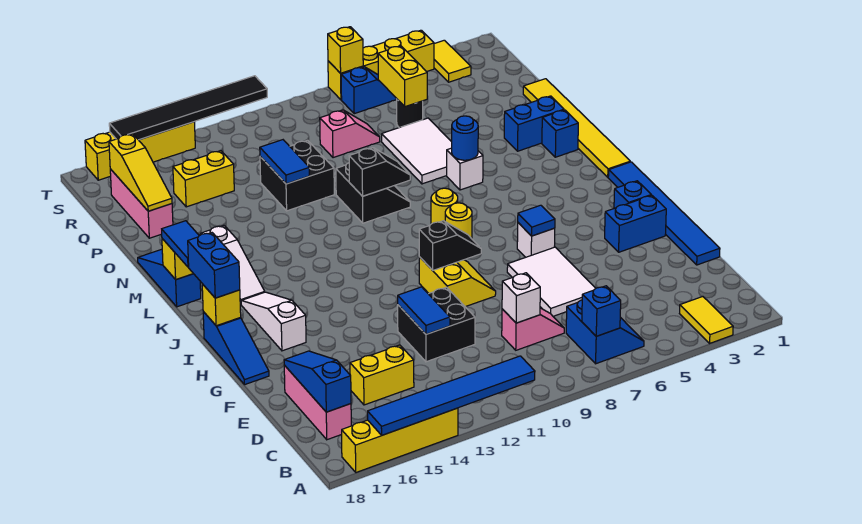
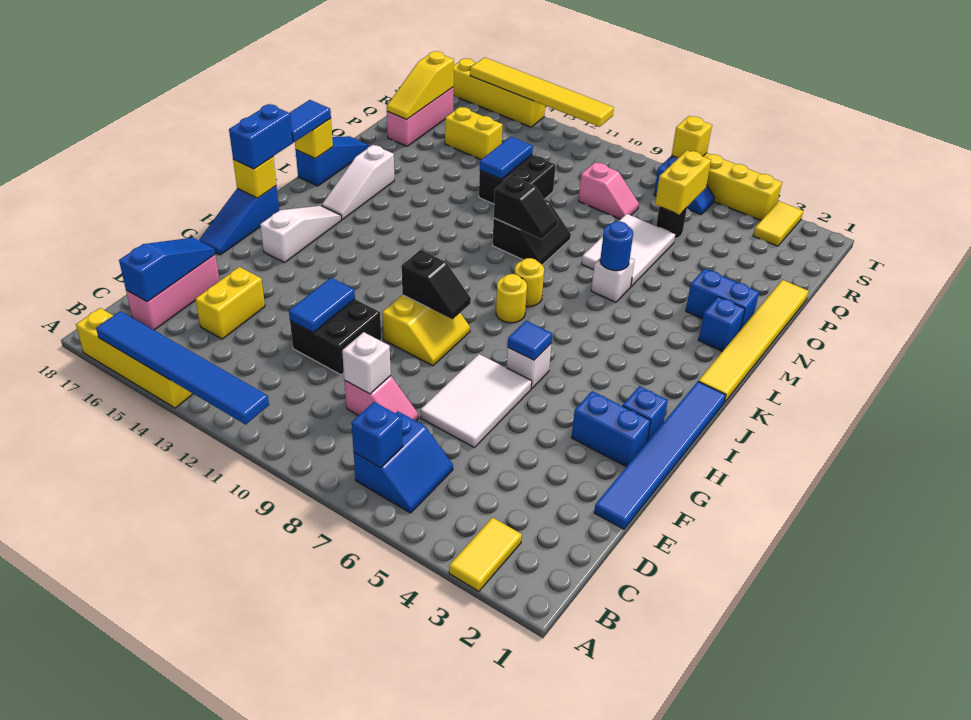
yellow 1x2 brick [350,345,414,405] -> yellow 1x2 brick turned to [195,267,265,339]
black 1x6 tile [109,76,267,140] -> yellow 1x6 tile [470,57,614,127]

